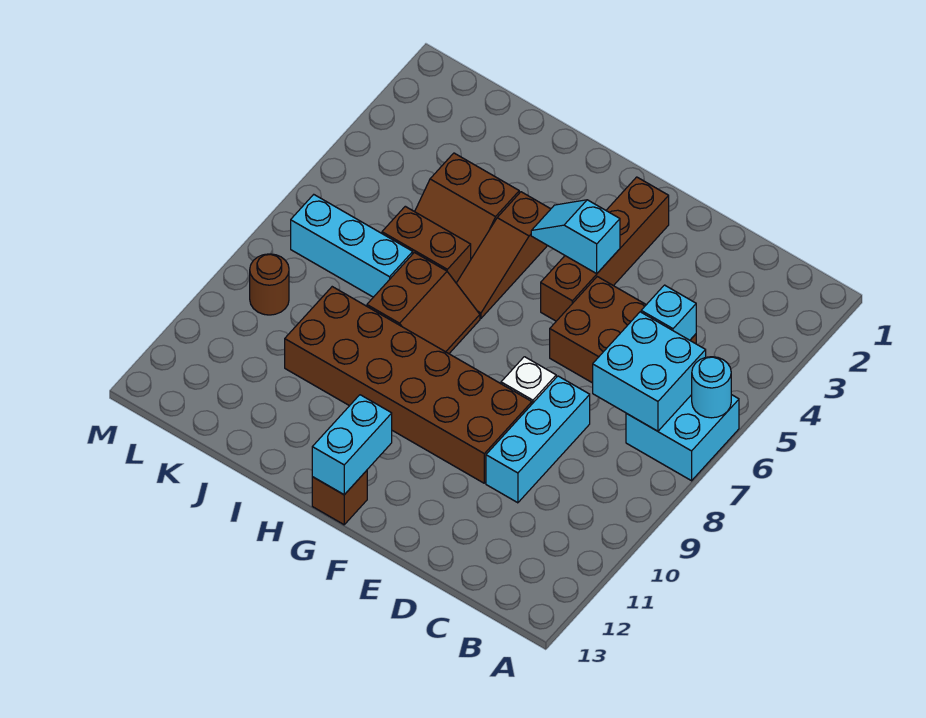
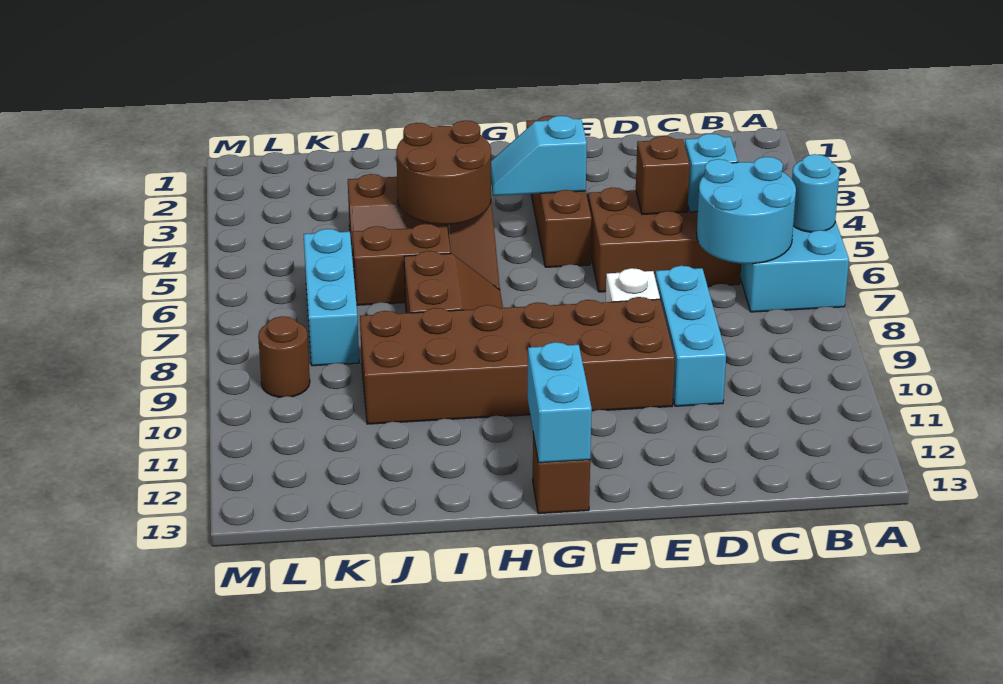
cyan 2x2 brick [593,312,706,431] -> cyan 2x2 round brick [697,157,796,264]
none -> brown 1x1 brick [636,136,690,214]
none -> brown 2x2 round brick [396,120,491,225]
cyan 1x3 brick [291,195,413,297] -> cyan 1x3 brick turned to [304,229,359,366]

